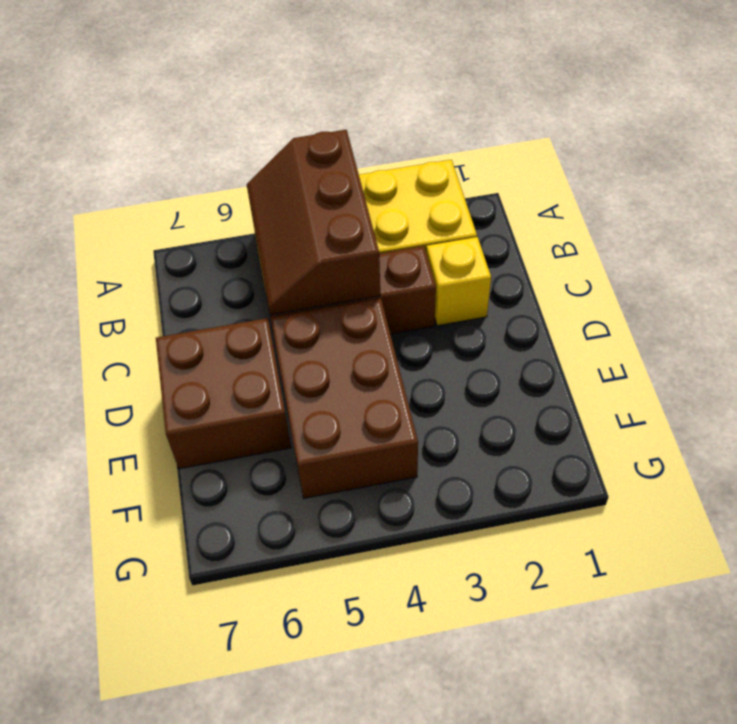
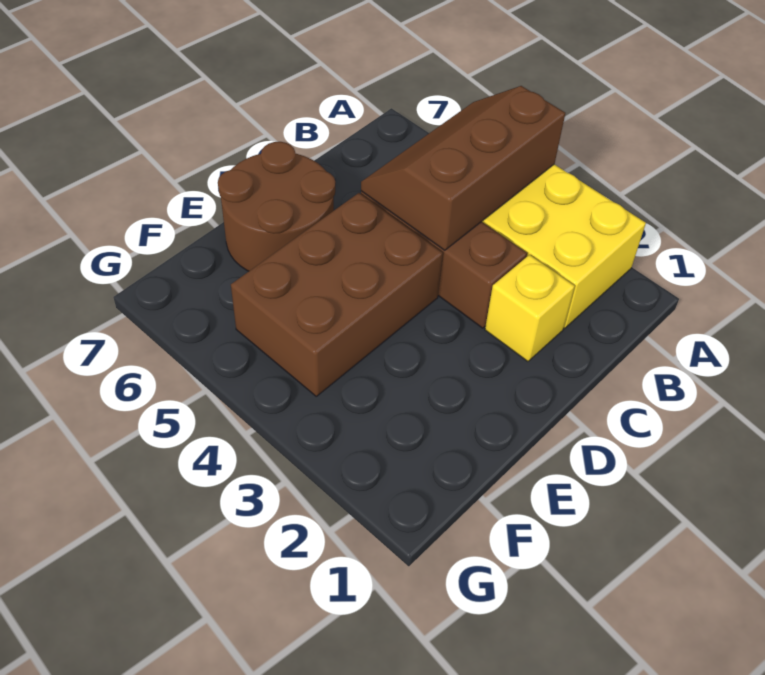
brown 2x2 brick [156,318,291,469] -> brown 2x2 round brick [218,142,335,271]

